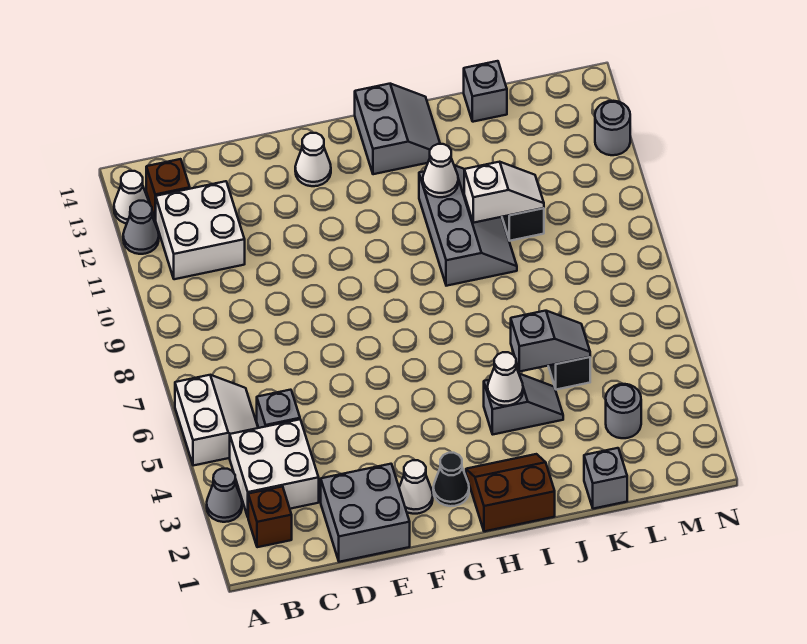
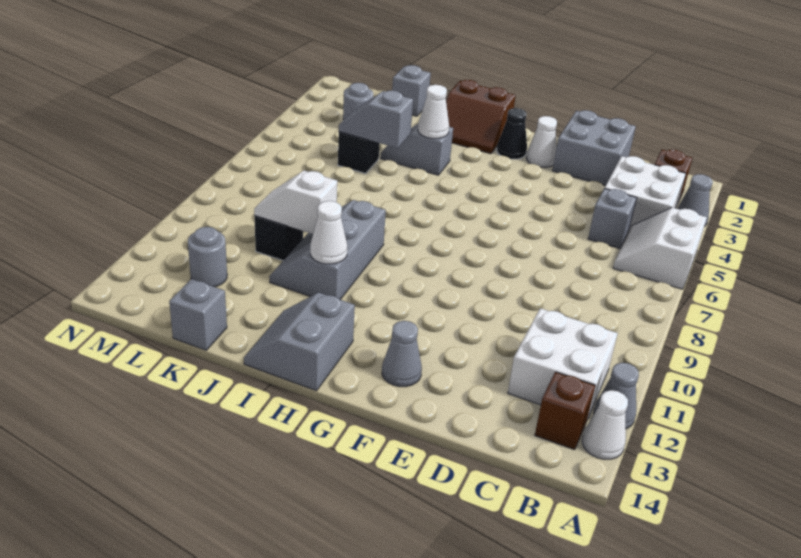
white 1x1 cone [295,133,331,186] -> grey 1x1 cone [382,321,422,387]
grey 1x1 round brick [595,101,630,155] -> grey 1x1 round brick moved to [188,227,227,287]

